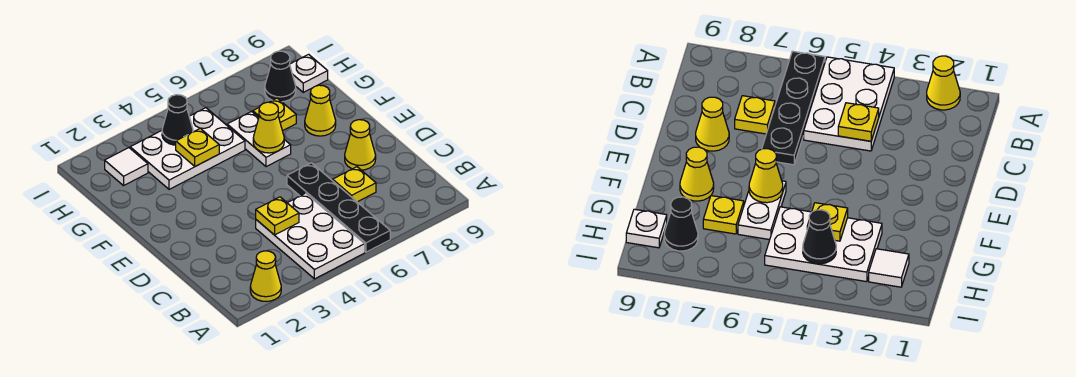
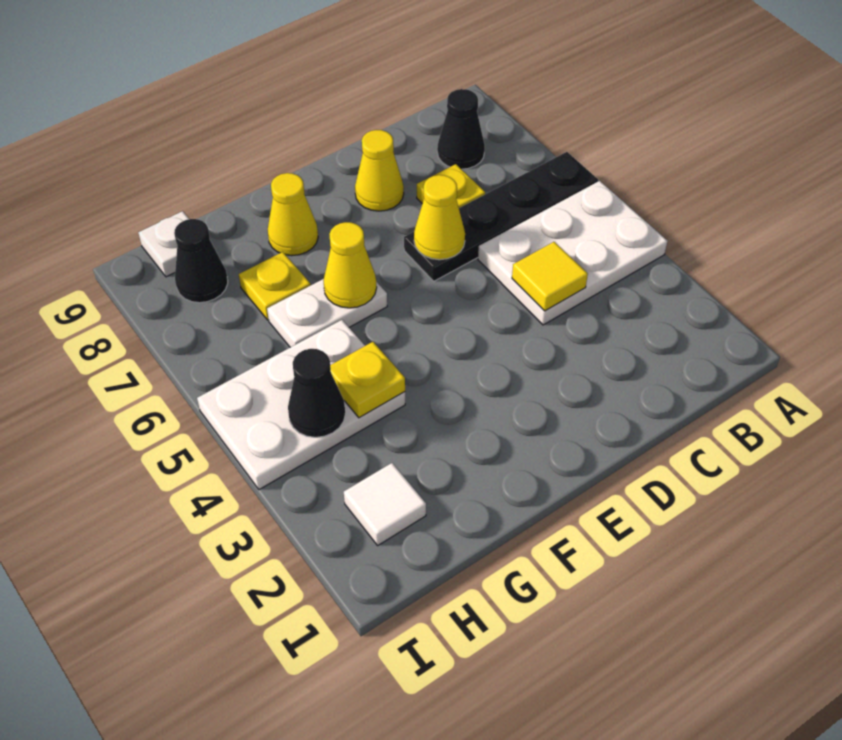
yellow 1x1 cone [250,251,281,302] -> yellow 1x1 cone moved to [414,175,465,260]
none -> black 1x1 cone [437,89,485,169]
yellow 1x1 plate [256,197,299,235] -> yellow 1x1 tile [512,242,588,311]
white 2x3 plate [130,108,245,189] -> white 2x3 plate turned to [197,320,405,490]

